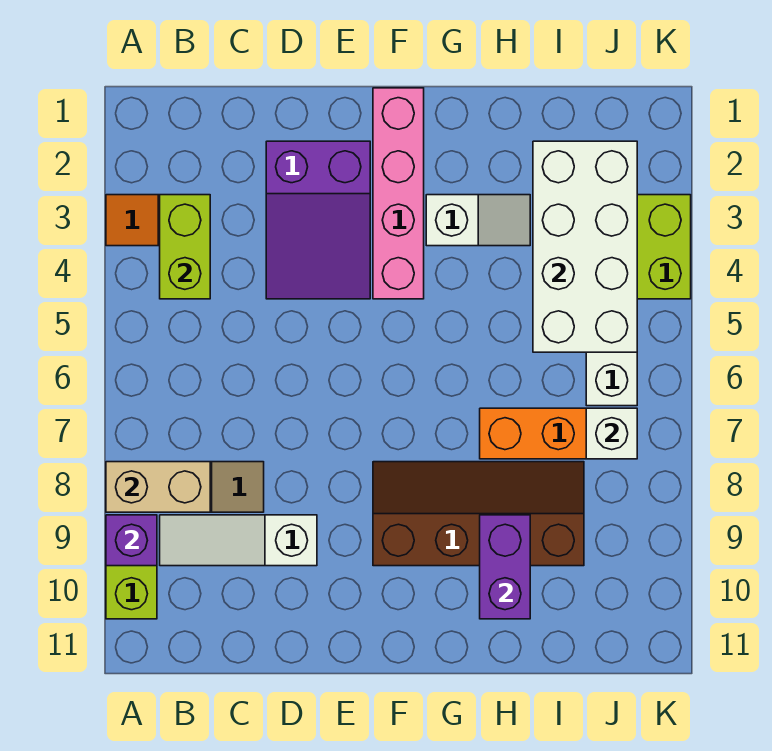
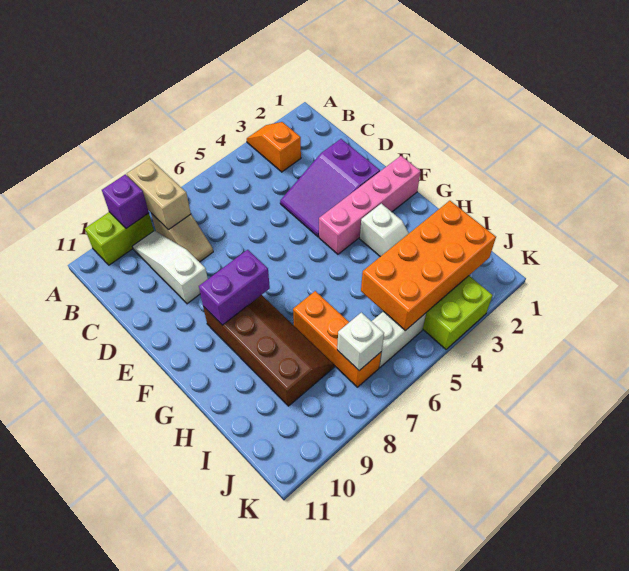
lime 1x2 brick [160,195,210,299] -> none
purple 1x2 brick [480,515,530,619] -> purple 1x2 brick moved to [199,250,270,325]
white 2x4 brick [533,141,637,352] -> orange 2x4 brick [361,201,496,331]

